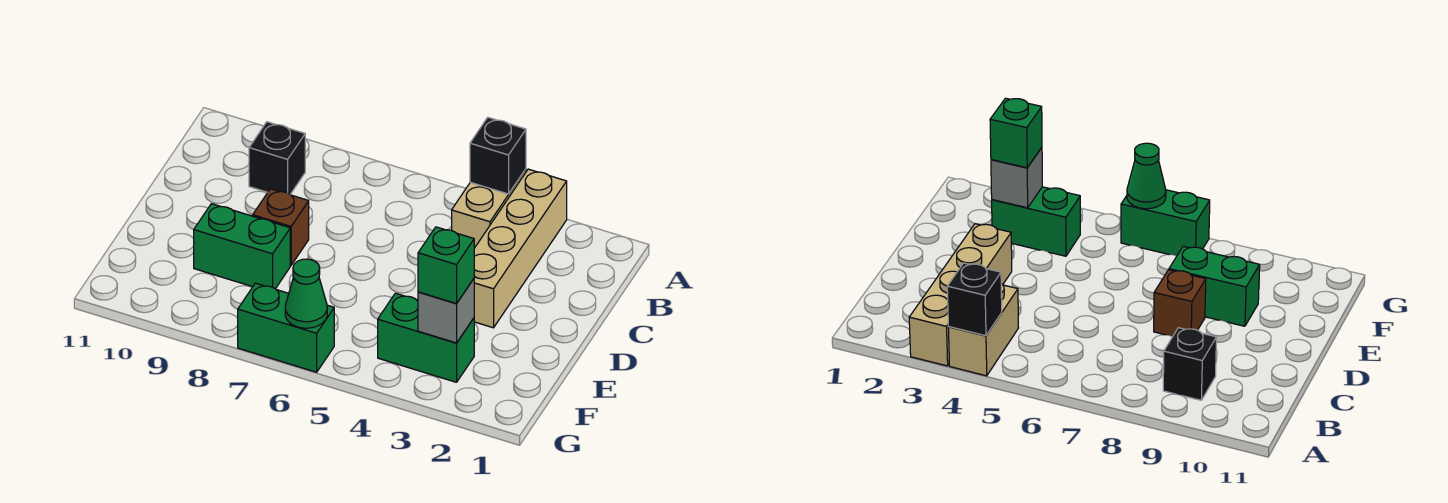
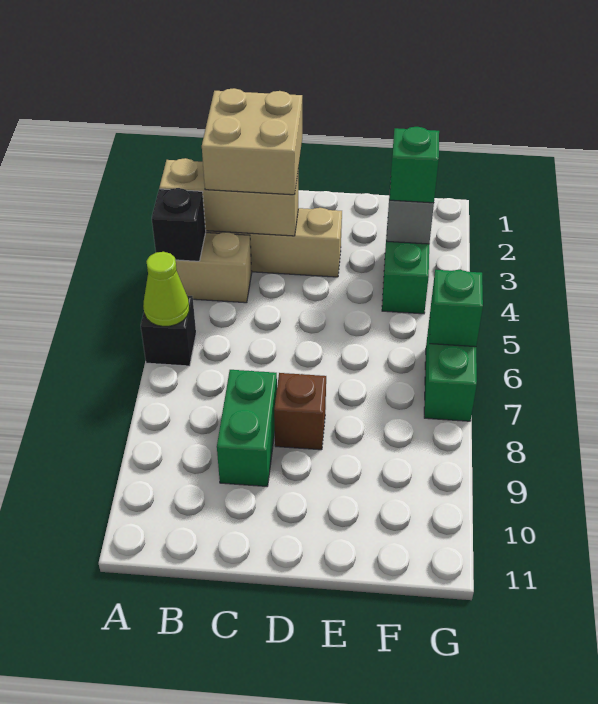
none -> tan 1x3 brick [159,158,298,236]
none -> lime 1x1 cone [143,252,189,326]
none -> tan 2x2 brick [202,88,302,195]
black 1x1 brick [249,122,305,194] -> black 1x1 brick moved to [141,296,196,366]
green 1x2 brick [194,204,290,289] -> green 1x2 brick moved to [217,370,277,486]
green 1x1 cone [285,259,327,328] -> green 1x1 brick [430,270,483,347]

